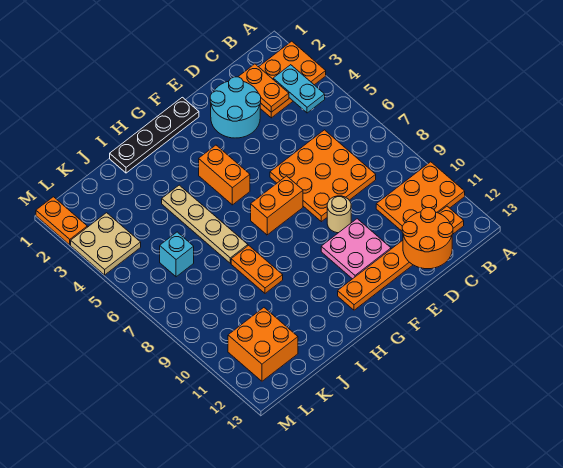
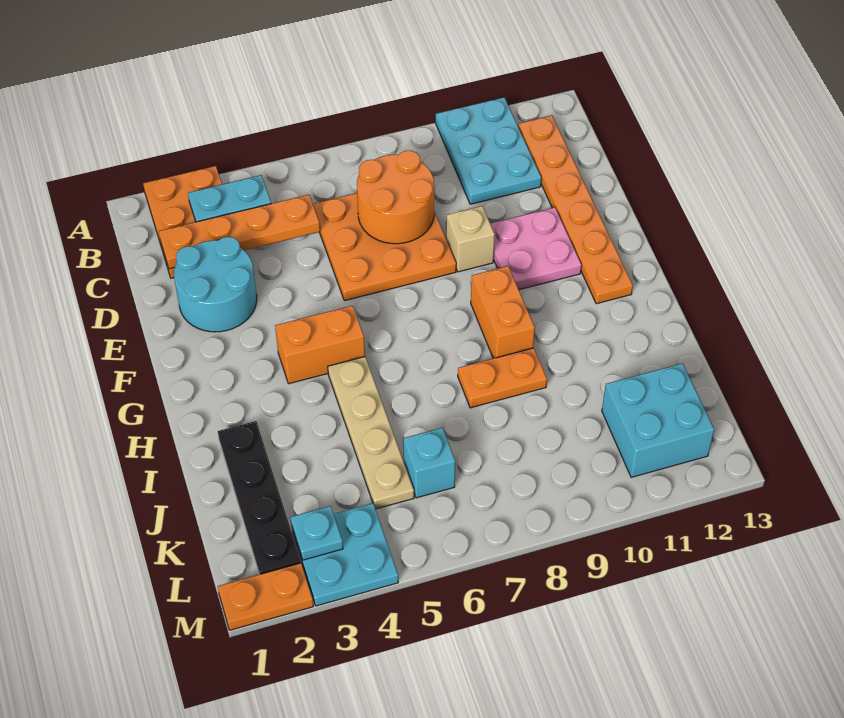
orange 2x3 plate [376,162,465,231] -> cyan 2x3 plate [436,97,541,204]
orange 1x2 plate [238,64,289,112] -> orange 1x4 plate [159,195,320,269]
orange 2x2 round brick [402,208,453,269] -> orange 2x2 round brick moved to [357,151,434,244]
tan 1x1 round brick [327,196,351,233] -> tan 1x1 brick [446,206,495,272]
black 1x4 plate [110,97,199,173] -> black 1x4 plate moved to [218,421,301,574]
orange 1x2 brick [251,176,303,235] -> orange 1x2 brick moved to [471,266,535,358]
tan 1x4 plate [162,185,248,263] -> tan 1x4 plate turned to [328,357,414,509]
orange 2x2 brick [228,308,298,381] -> cyan 2x2 brick [602,363,714,477]
tan 2x2 plate [71,213,141,275] -> cyan 2x2 plate [292,503,398,606]
none -> cyan 1x1 plate [291,506,343,560]

